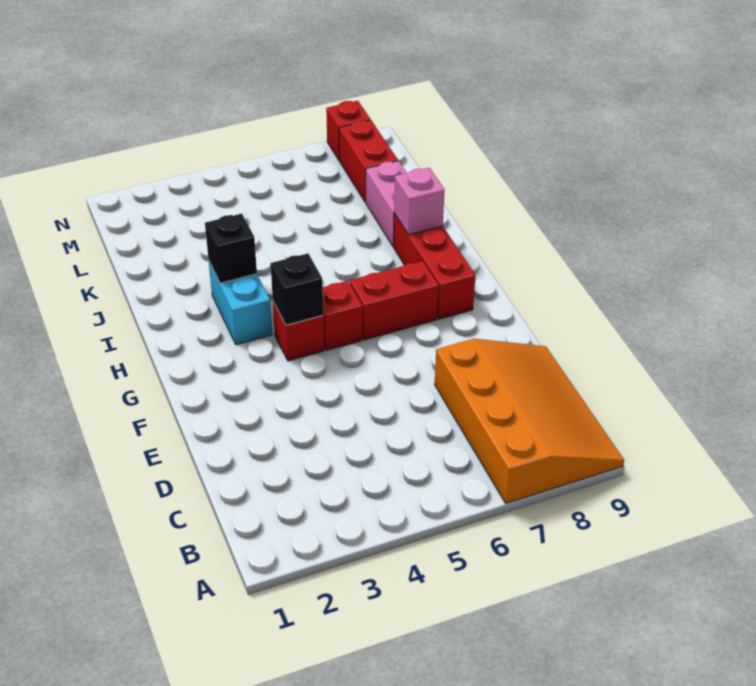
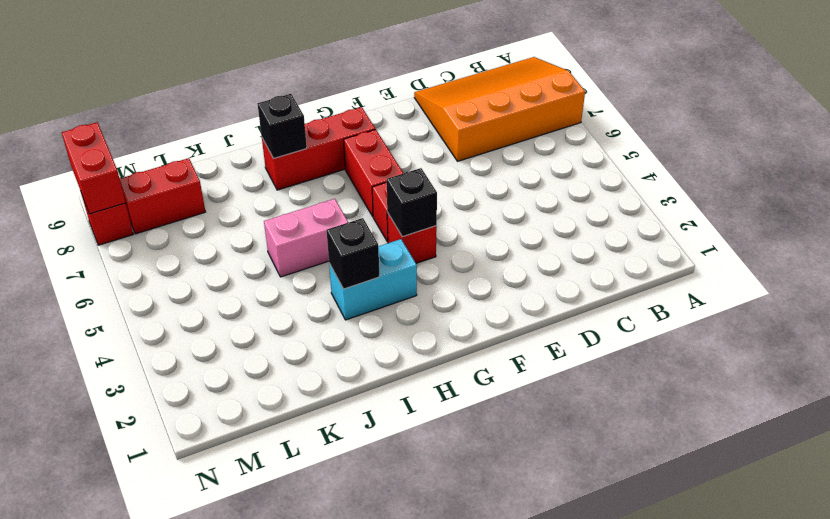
pink 1x1 brick [394,168,445,235] -> black 1x1 brick [258,94,307,159]
pink 1x2 brick [366,161,407,247] -> pink 1x2 brick moved to [264,199,348,277]
none -> red 1x2 brick [62,122,125,214]

